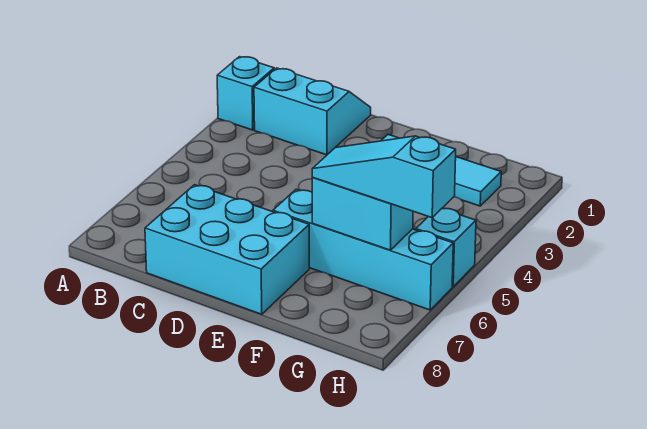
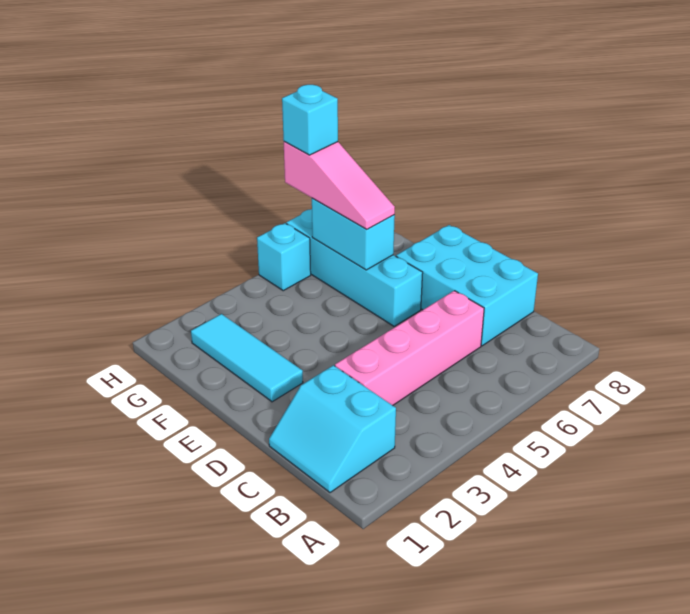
cyan 1x1 brick [217,57,274,130] -> cyan 1x1 brick moved to [282,85,338,155]
none -> pink 1x4 brick [335,291,484,405]
cyan 1x3 slope [312,136,456,218] -> pink 1x3 slope [284,142,395,229]

